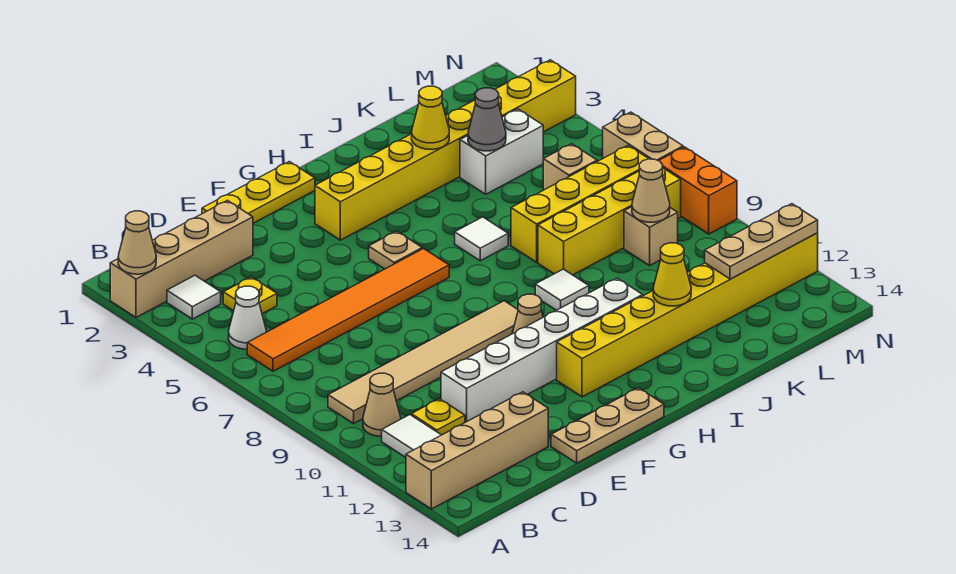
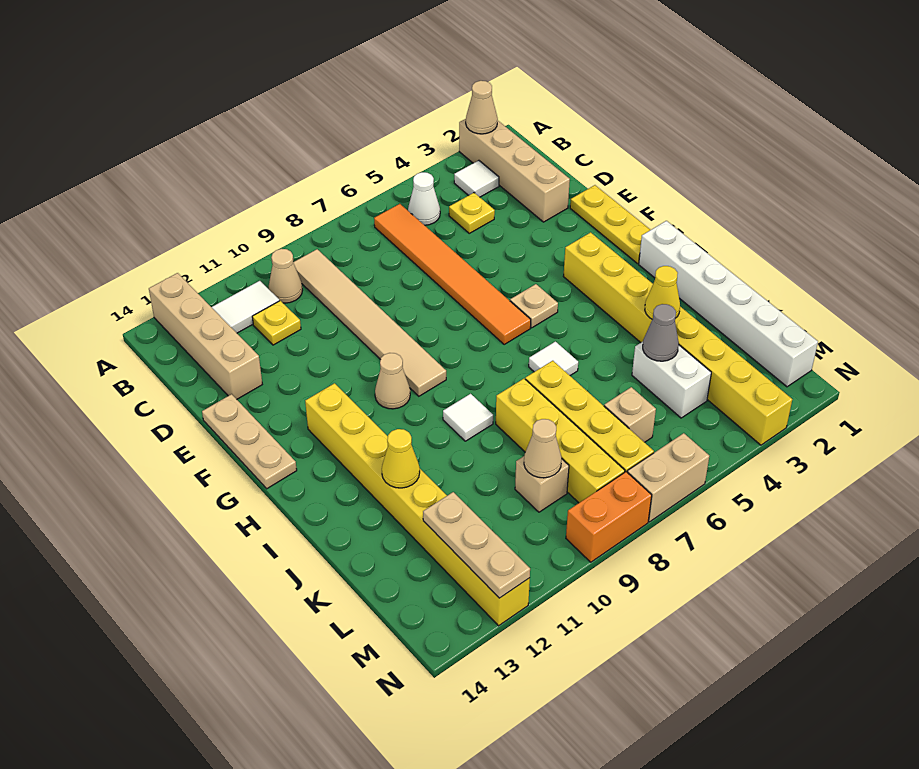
white 1x6 brick [441,278,643,422] -> white 1x6 brick moved to [639,221,818,387]

